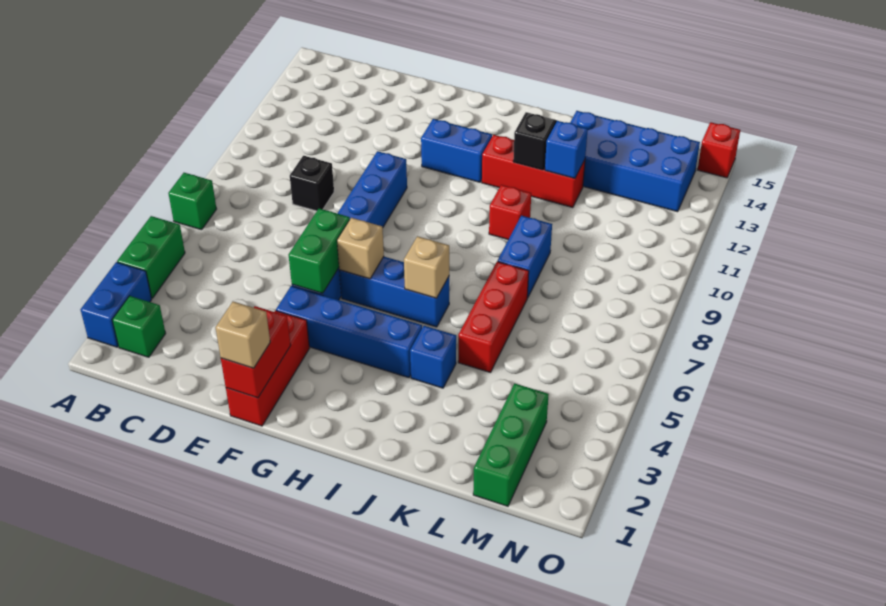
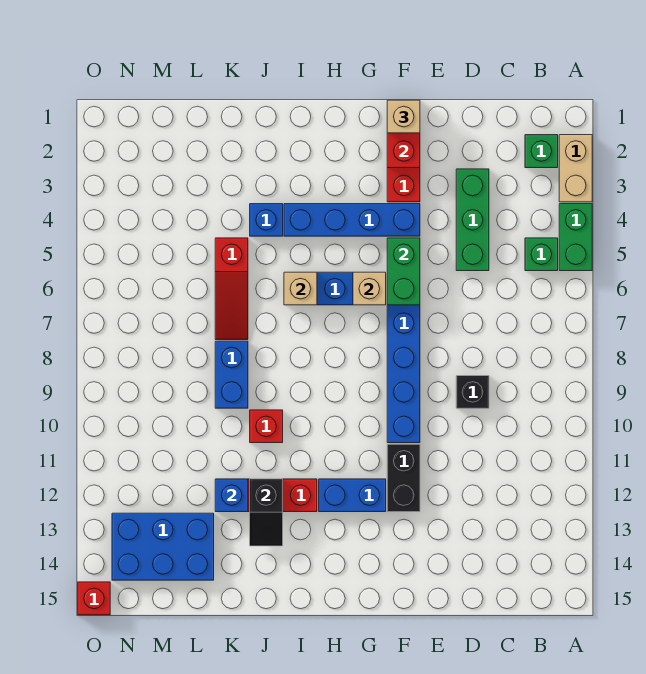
blue 1x2 brick [81,262,152,347] -> tan 1x2 brick [559,135,592,202]
green 1x1 brick [168,173,216,230] -> green 1x1 brick moved to [525,238,558,271]
none -> black 1x2 brick [387,444,420,512]
red 1x3 brick [458,262,529,372] -> red 1x3 slope [215,238,248,340]
blue 2x4 brick [570,111,700,212] -> blue 2x3 brick [112,513,214,580]
green 1x3 brick [473,384,549,506] -> green 1x3 brick moved to [456,169,489,271]

